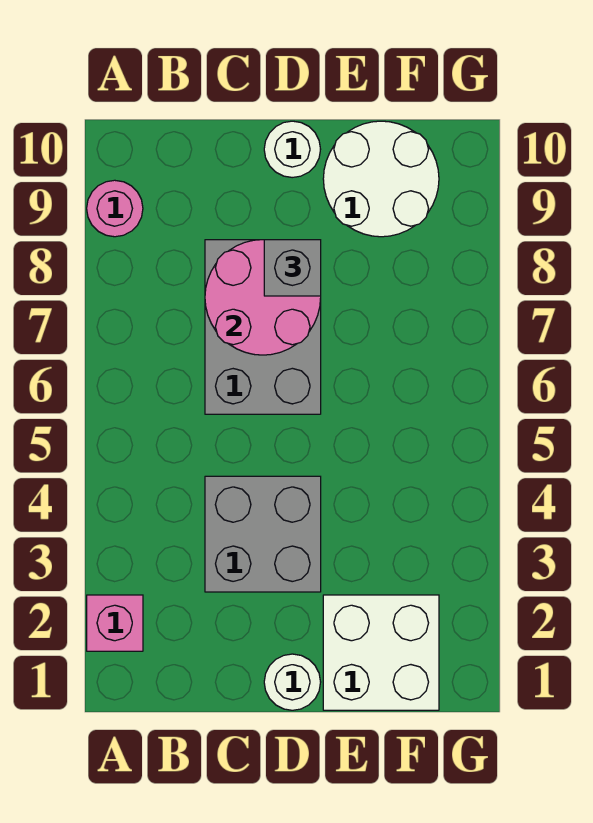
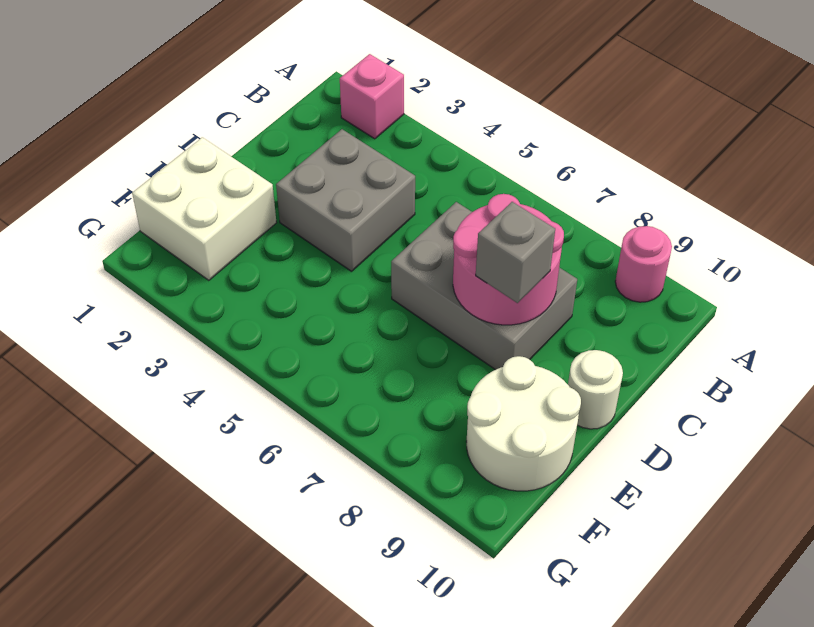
white 1x1 round brick [264,654,321,710] -> none

